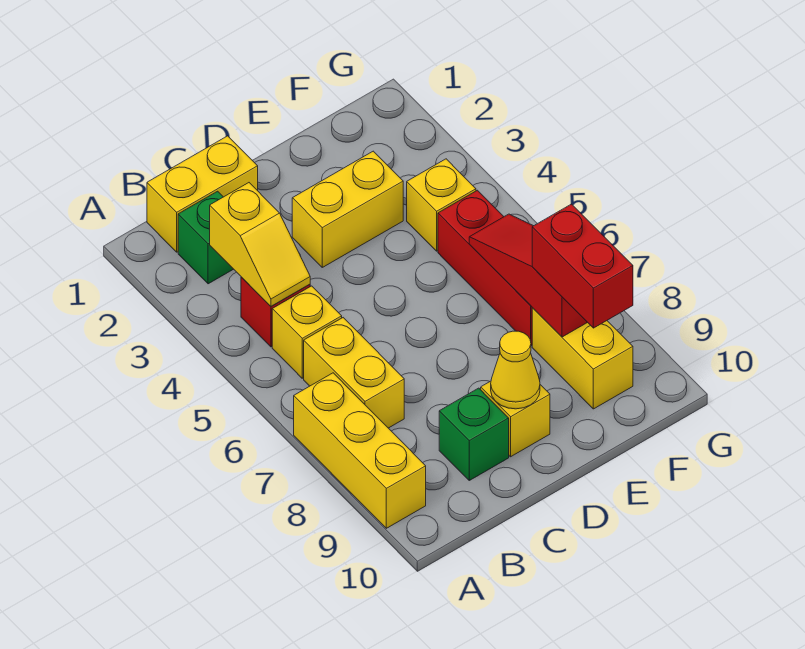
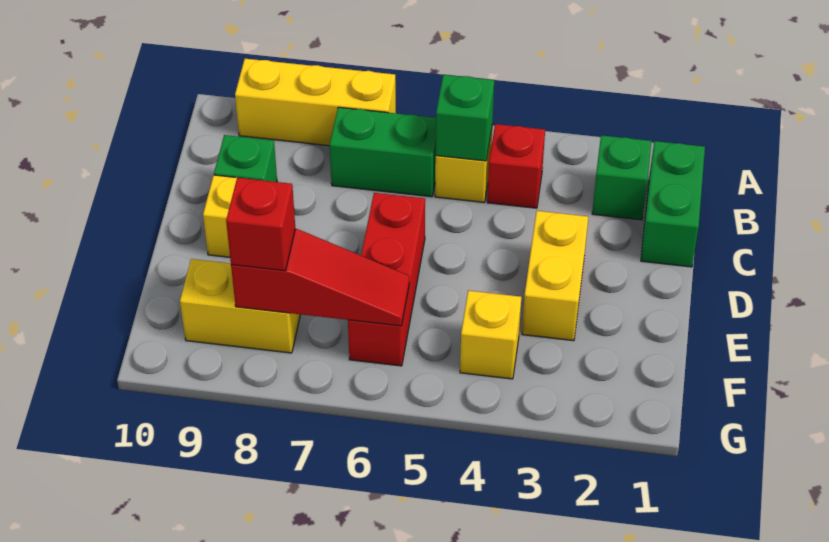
yellow 1x2 brick [147,136,258,252] -> green 1x2 brick [641,141,705,267]
yellow 1x2 slope [210,183,310,306] -> none
none -> green 1x1 brick [436,75,494,161]
yellow 1x2 brick [304,318,404,428] -> green 1x2 brick [330,107,436,197]
yellow 1x1 cone [491,331,540,409] -> none
red 1x3 brick [438,190,532,346] -> red 1x3 brick turned to [348,193,425,366]
red 1x2 brick [532,204,633,328] -> red 1x1 brick [226,178,295,271]

